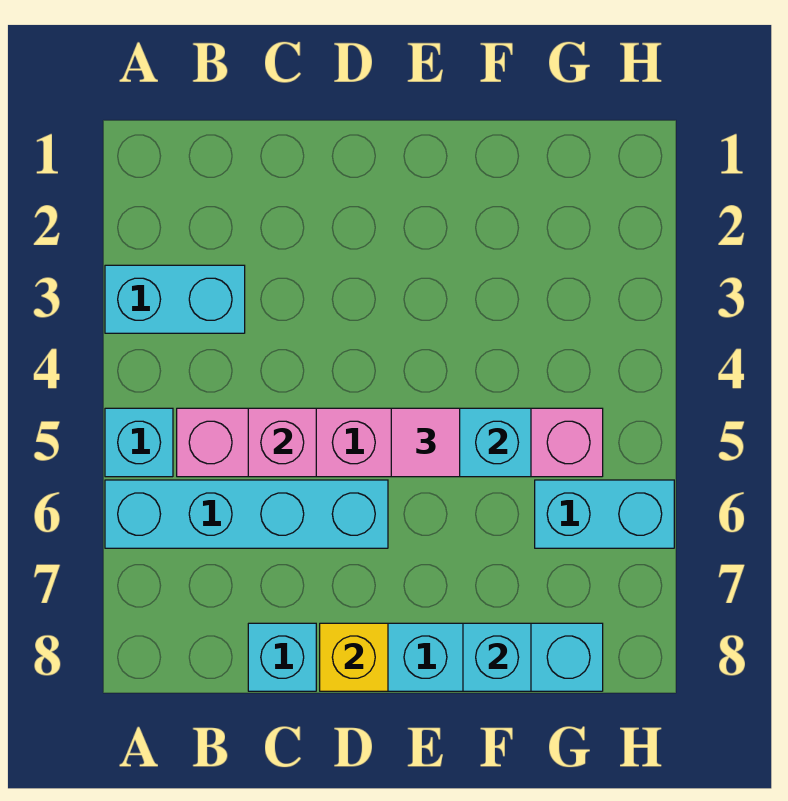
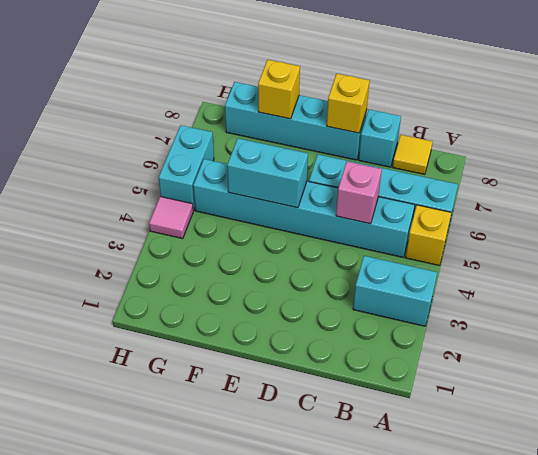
cyan 1x1 brick [105,408,173,477] -> yellow 1x1 brick [405,205,451,266]
pink 1x6 brick [177,408,603,477] -> cyan 1x6 brick [193,159,415,257]
none -> yellow 1x1 tile [393,135,433,174]
pink 1x1 tile [391,408,460,477] -> pink 1x1 tile moved to [149,196,193,239]
cyan 1x1 brick [463,623,531,691] -> yellow 1x1 brick [258,60,300,119]
cyan 1x2 brick [535,480,674,548] -> cyan 1x2 brick turned to [159,125,214,211]

